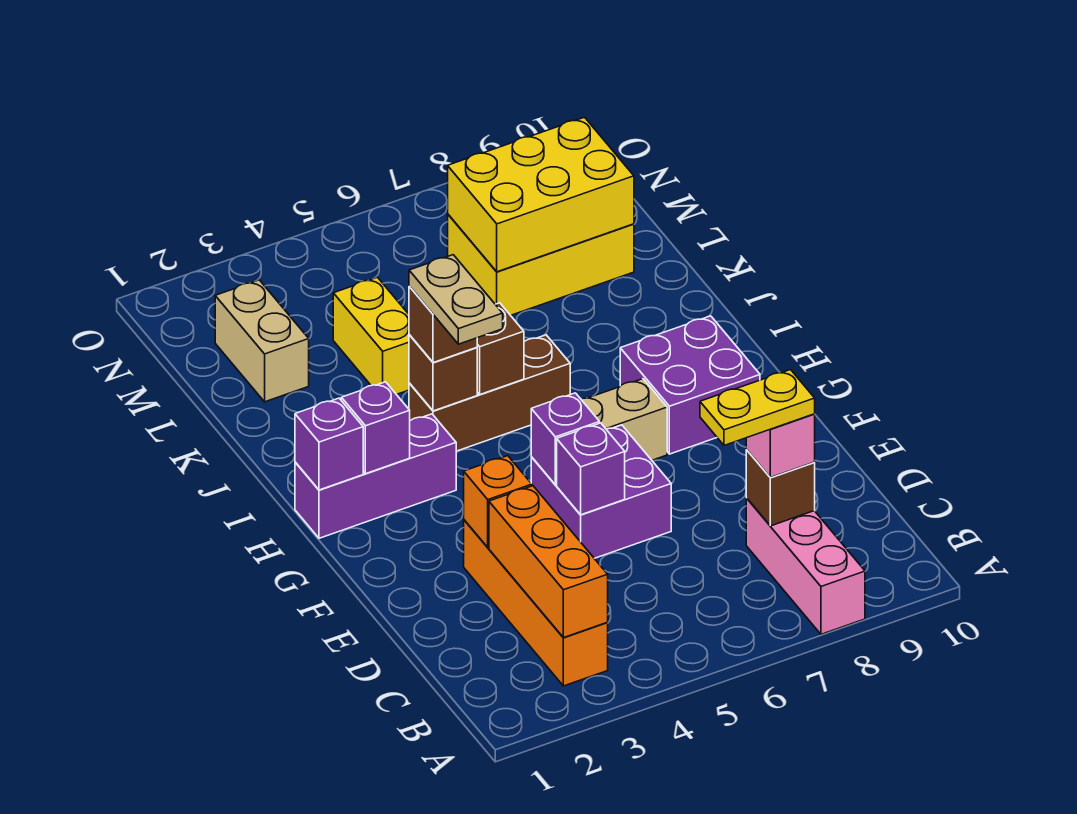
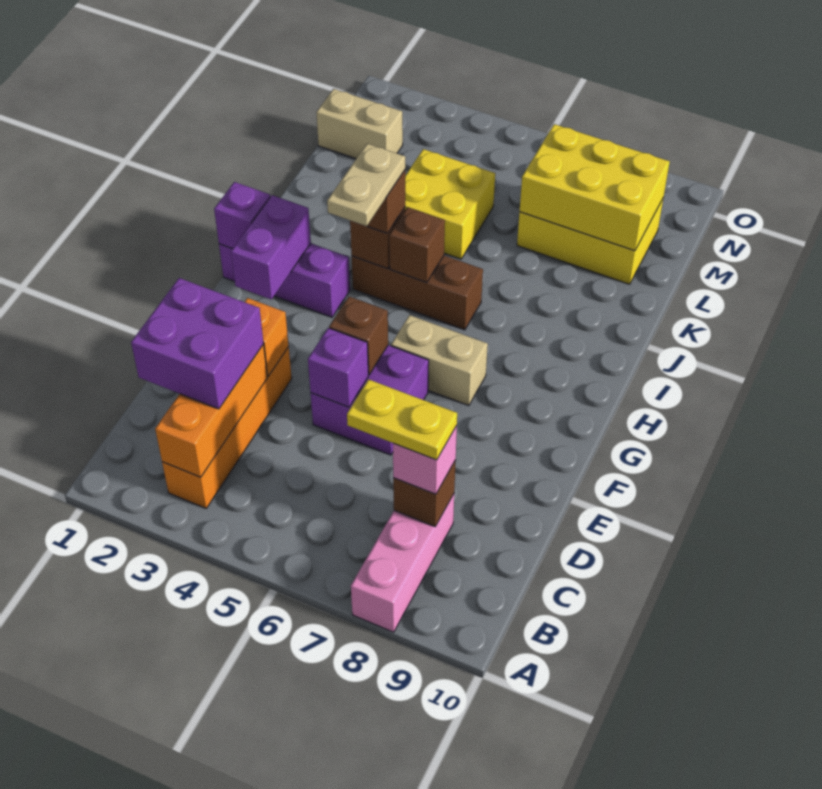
purple 1x1 brick [531,393,600,485] -> brown 1x1 brick [329,297,388,374]
purple 2x2 brick [620,316,760,454] -> purple 2x2 brick moved to [131,278,264,409]
purple 1x1 brick [341,382,410,474] -> purple 1x2 brick [231,195,311,300]
yellow 1x2 brick [333,277,409,395] -> yellow 2x2 brick [405,149,495,259]
tan 1x2 brick [215,280,309,402] -> tan 1x2 brick turned to [316,89,403,159]

